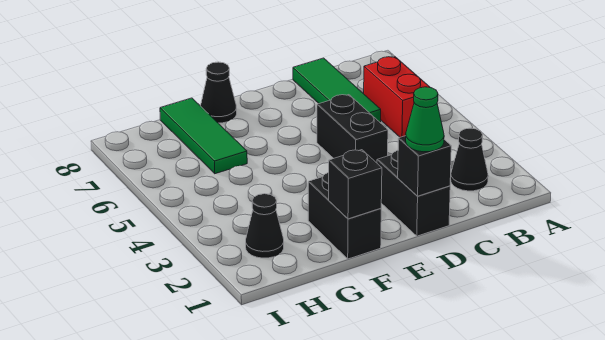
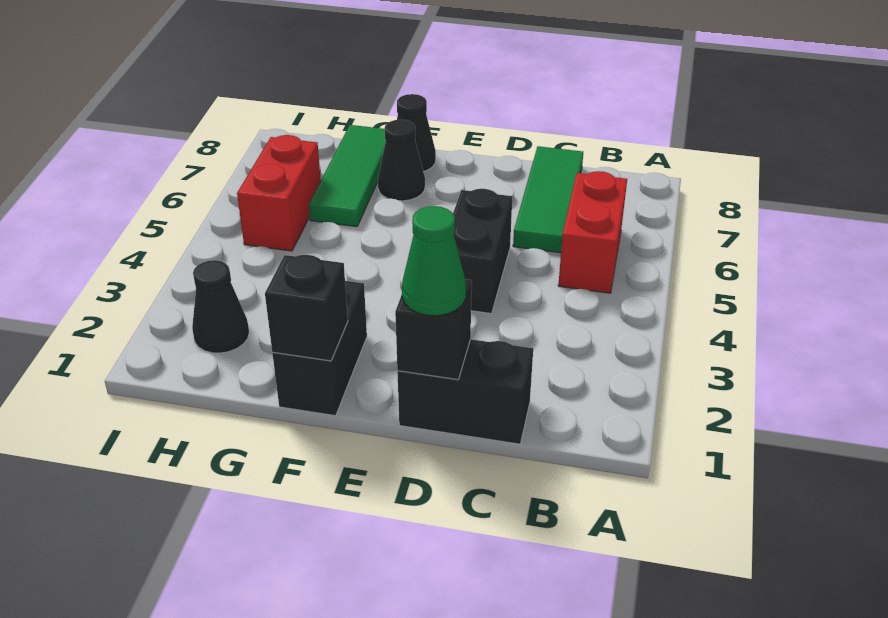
black 1x1 cone [451,128,488,191] -> black 1x1 cone moved to [378,120,425,201]
black 1x2 brick [377,150,450,236] -> black 1x2 brick turned to [397,339,533,444]
none -> red 1x2 brick [237,135,321,251]

